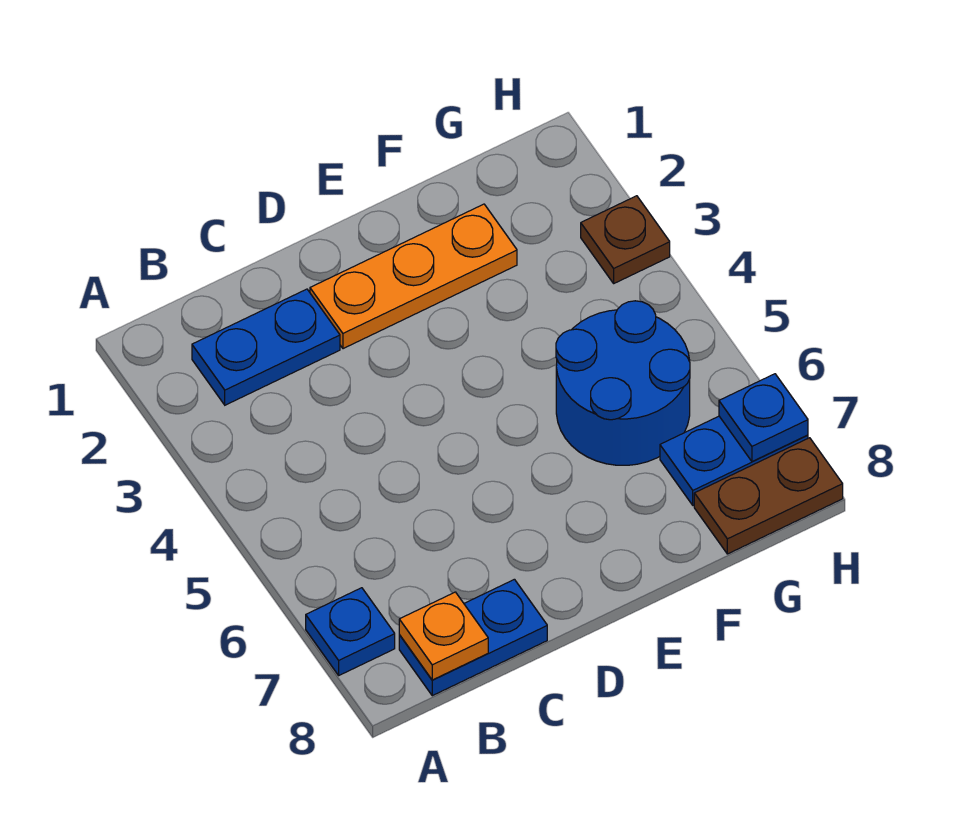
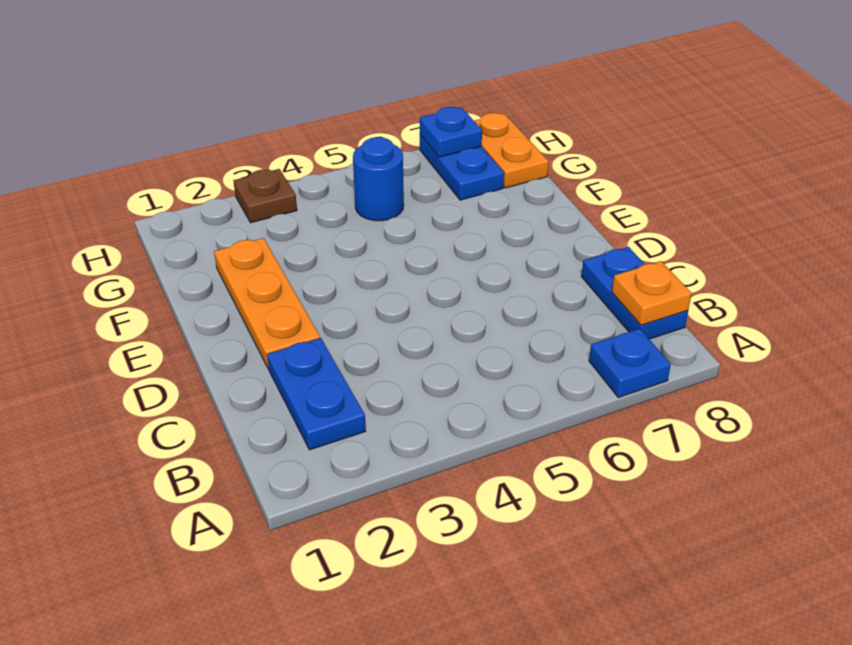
blue 2x2 round brick [556,301,690,465] -> blue 1x1 round brick [353,137,404,221]
brown 1x2 plate [694,438,843,554] -> orange 1x2 plate [474,113,548,188]

